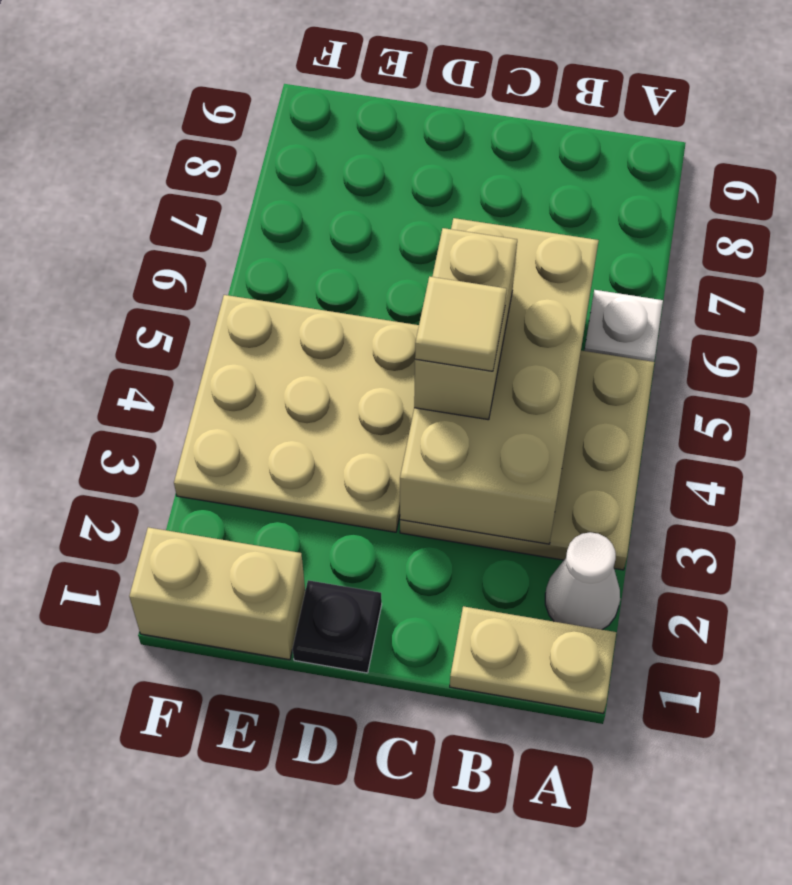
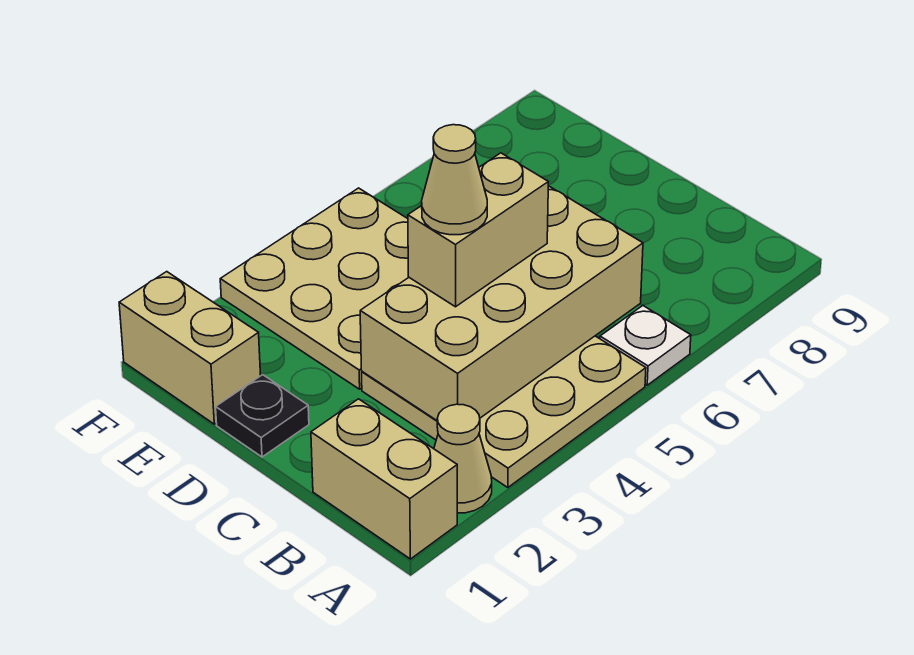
tan 1x2 plate [450,606,616,713] -> tan 1x2 brick [311,399,457,559]
white 1x1 cone [545,532,620,630] -> tan 1x1 cone [434,404,492,513]
tan 1x1 tile [415,277,507,371] -> tan 1x1 cone [422,125,487,235]

